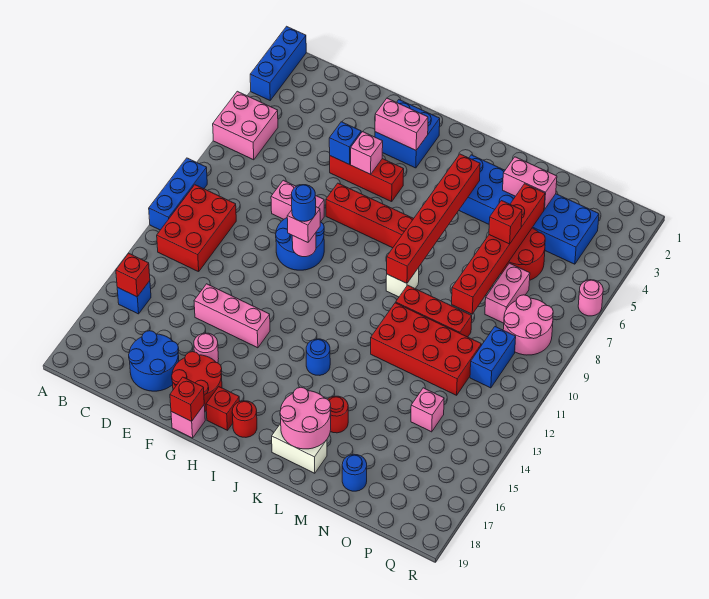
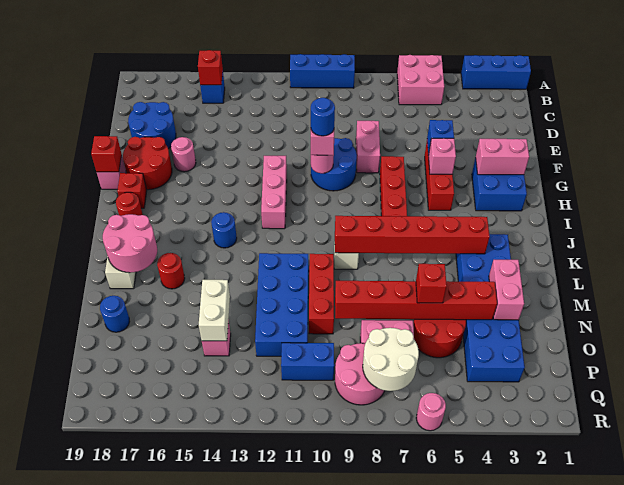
red 2x3 brick [157,185,236,272] -> none
pink 1x3 brick [194,284,270,348] -> pink 1x3 brick moved to [261,156,287,229]
pink 1x2 brick [375,98,428,150] -> pink 1x2 brick turned to [476,139,529,175]
red 2x4 brick [371,303,481,395] -> blue 2x4 brick [255,253,309,356]
none -> white 1x2 brick [199,280,230,341]
none -> white 2x2 round brick [363,328,419,391]

